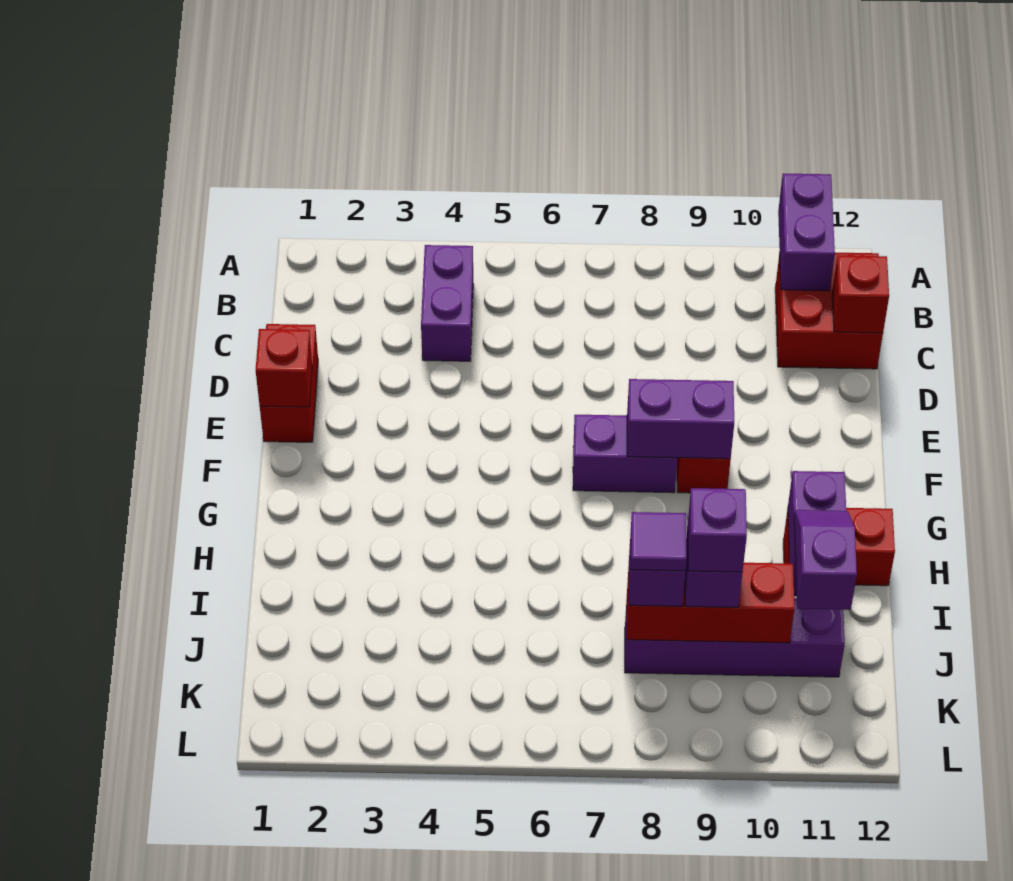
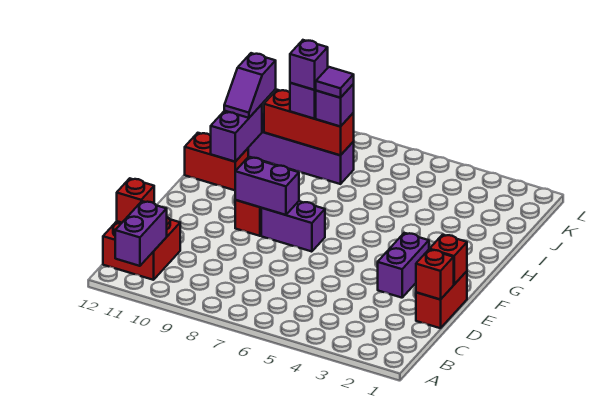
purple 1x2 brick [421,245,473,361] -> purple 1x2 brick moved to [378,233,429,298]
none -> red 1x1 brick [416,250,454,300]

